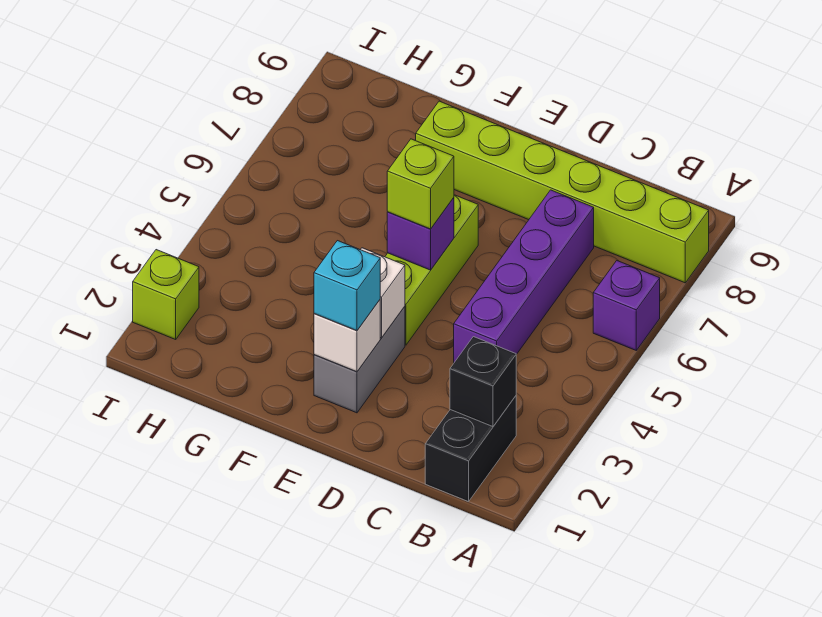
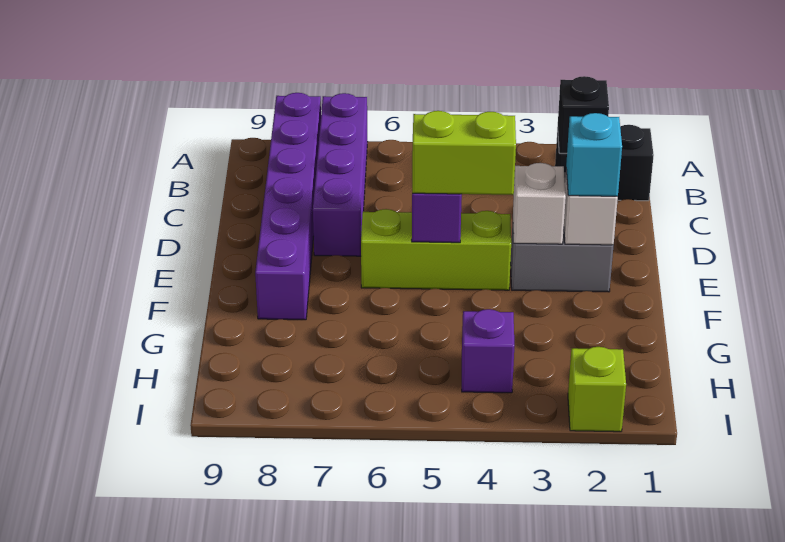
purple 1x1 brick [593,261,660,350] -> purple 1x1 brick moved to [462,309,514,393]
lime 1x6 brick [416,101,709,283] -> purple 1x6 brick [255,93,321,320]
purple 1x4 brick [454,190,594,362] -> purple 1x4 brick turned to [313,93,368,256]
lime 1x1 brick [387,139,454,229] -> lime 1x2 brick [412,111,516,195]

